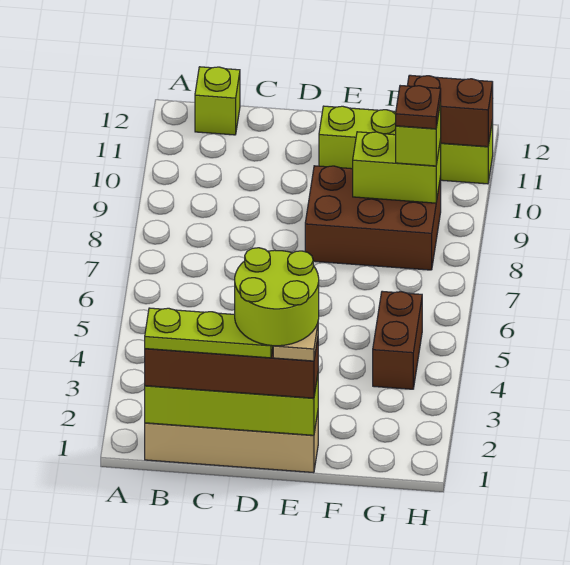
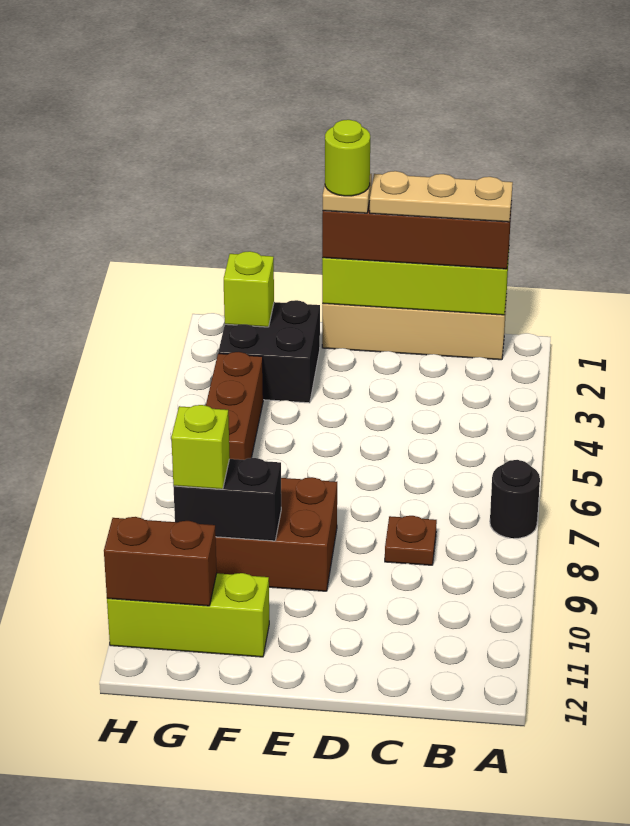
none -> black 1x1 round brick [490,460,540,538]
lime 1x3 plate [145,308,273,358] -> tan 1x3 plate [370,171,513,222]
lime 1x1 brick [195,67,240,135] -> lime 1x1 brick moved to [224,251,274,327]
lime 2x2 round brick [235,248,319,346] -> lime 1x1 round brick [325,120,370,196]
lime 1x4 brick [319,106,493,184] -> lime 1x3 brick [107,573,269,657]
none -> black 2x2 brick [218,300,320,403]
lime 1x2 brick [353,132,441,203] -> black 1x2 brick [173,458,281,541]
brown 1x2 brick [373,291,422,389] -> brown 1x3 brick [206,352,263,460]
brown 1x1 plate [396,86,441,129] -> brown 1x1 plate moved to [385,516,437,565]

